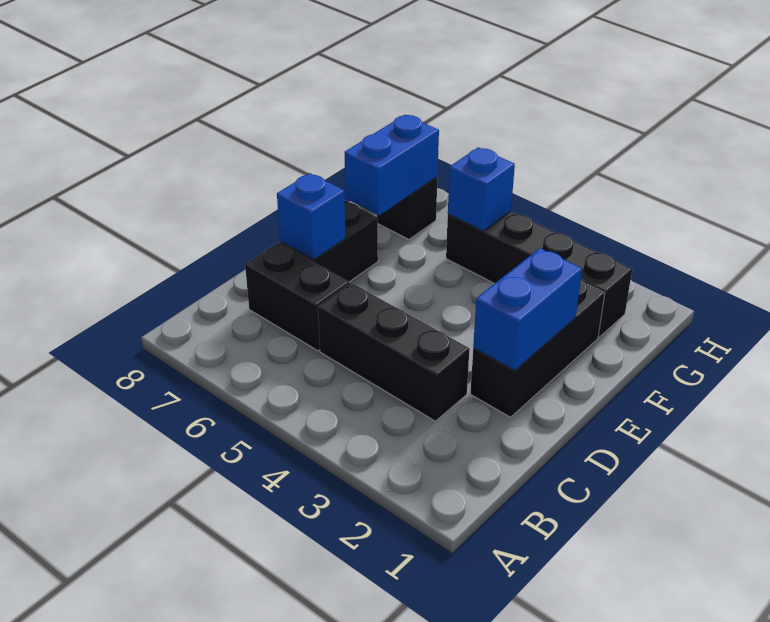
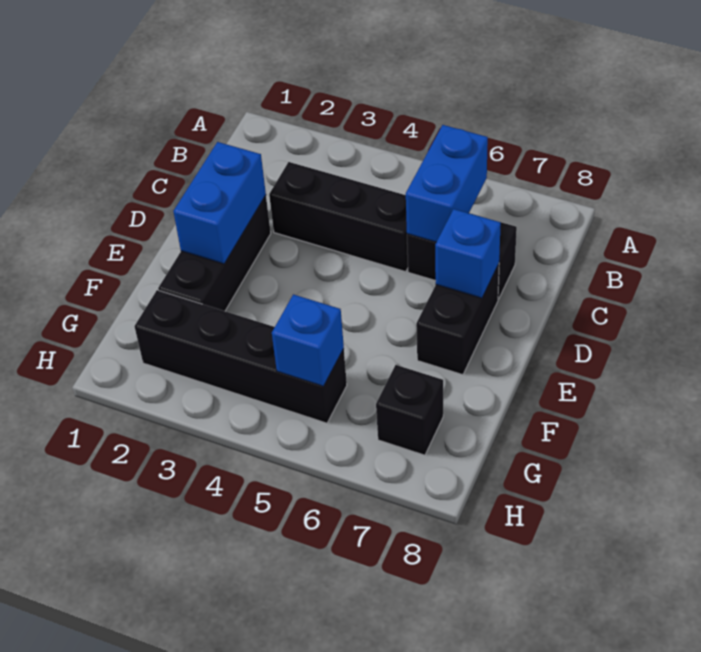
blue 1x2 brick [344,115,439,215] -> blue 1x2 brick moved to [406,125,488,242]

